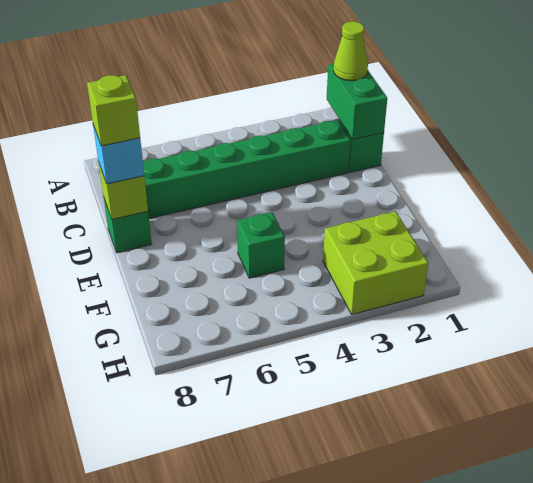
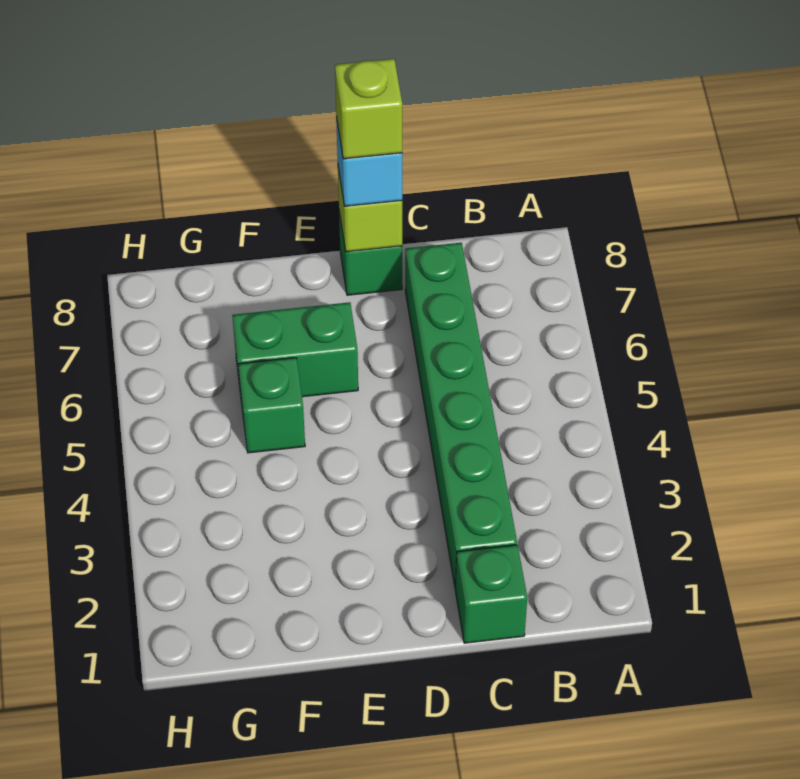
green 1x2 brick [327,64,387,139] -> green 1x2 brick moved to [232,302,358,397]
lime 1x1 cone [333,21,368,81] -> none
lime 2x2 brick [323,211,428,314] -> none

